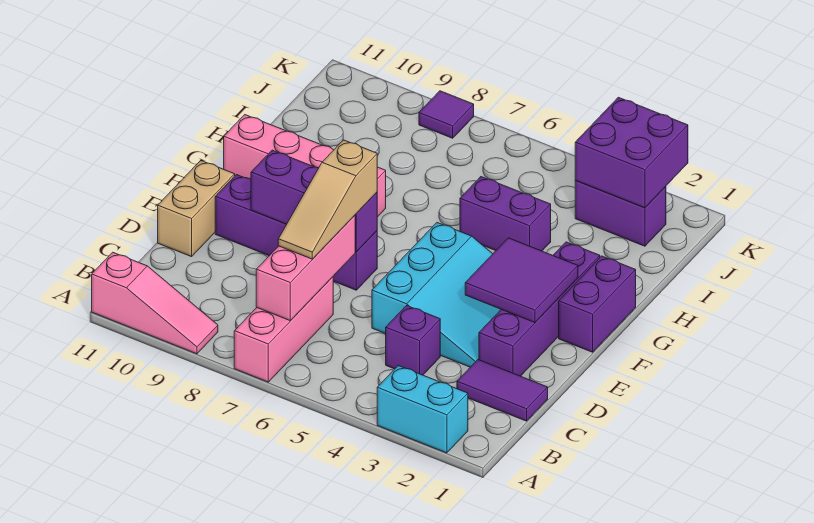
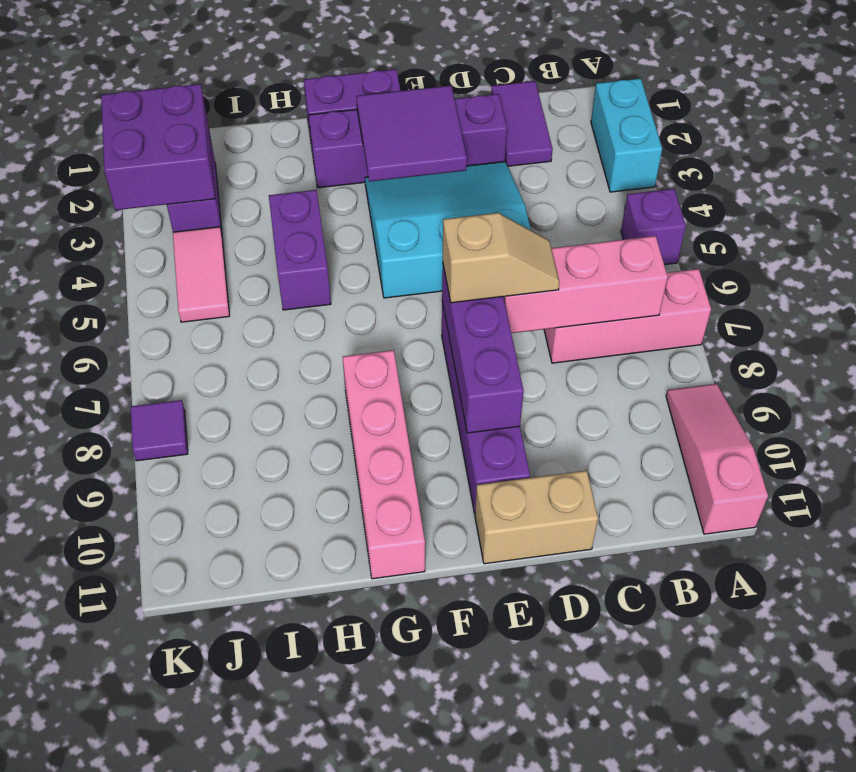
purple 1x1 brick [386,305,440,375] -> purple 1x1 brick moved to [621,189,686,265]
tan 1x3 slope [278,140,377,259] -> tan 1x2 slope [443,213,559,303]
none -> pink 1x2 tile [173,227,230,322]

